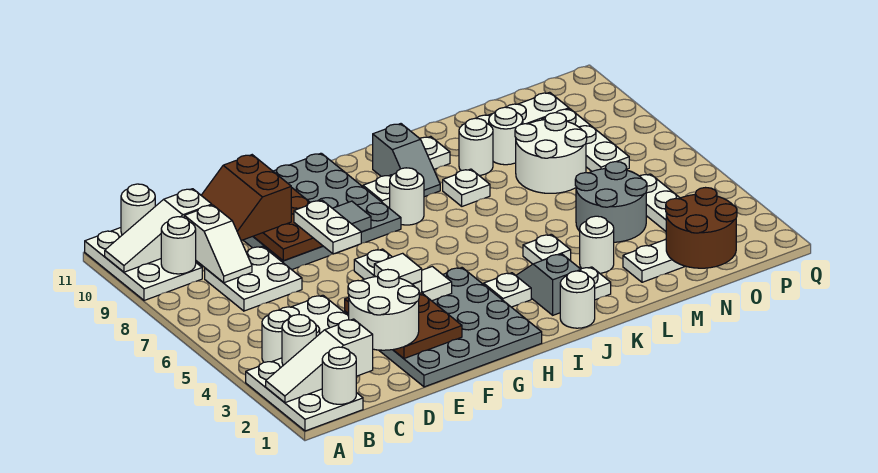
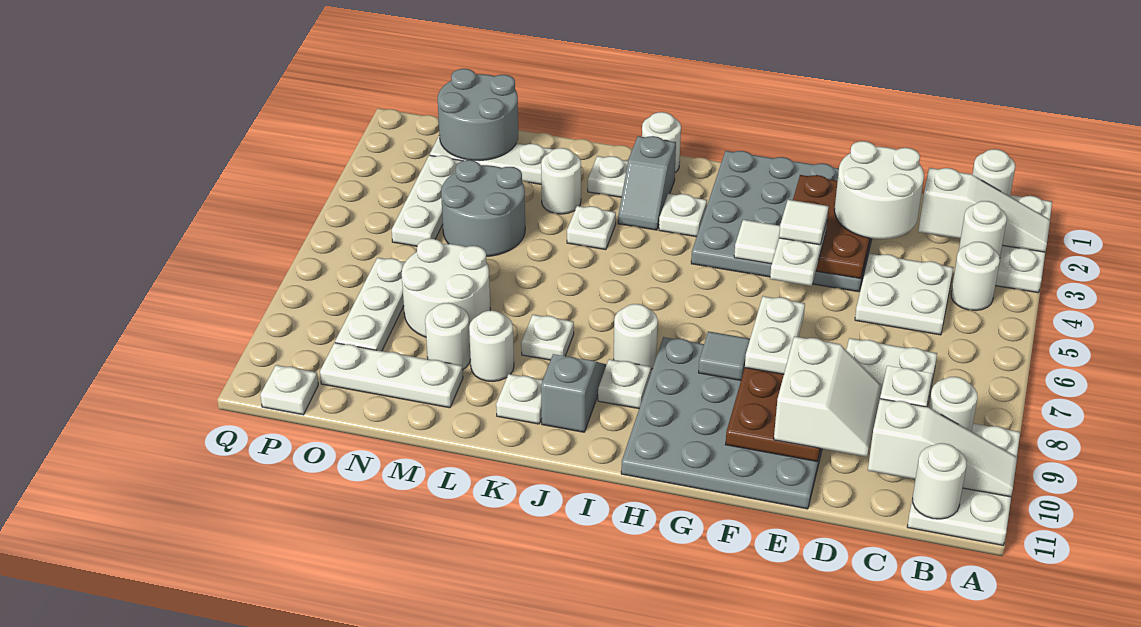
brown 2x2 slope [201,155,291,241] -> white 2x2 slope [774,336,882,457]
brown 2x2 round brick [666,188,737,268] -> grey 2x2 round brick [438,69,518,161]
none -> white 1x1 plate [260,365,318,415]

